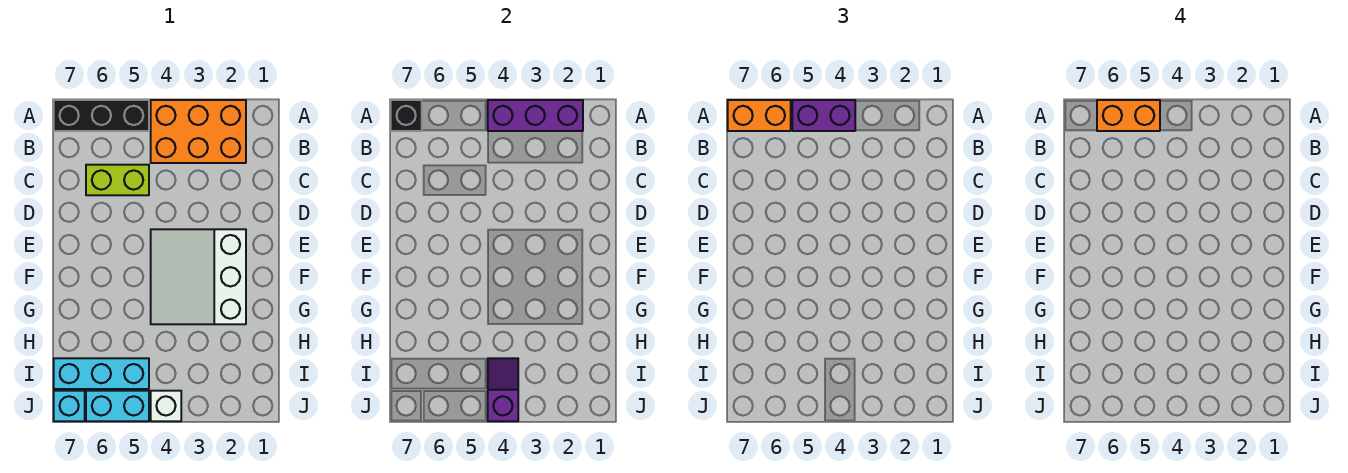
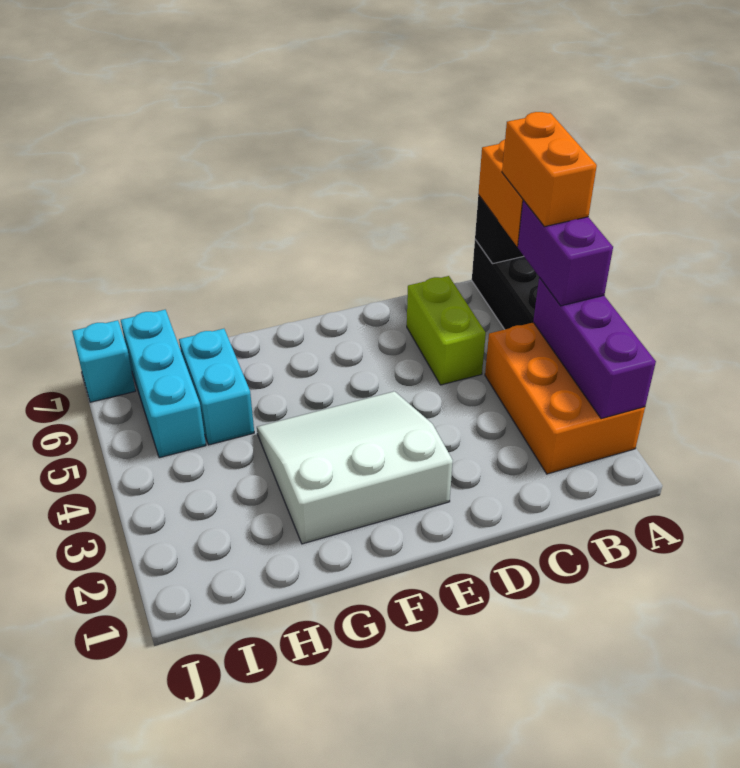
purple 1x2 slope [488,358,518,421] -> none
white 1x1 brick [151,391,181,421] -> none
cyan 1x2 brick [86,391,149,421] -> cyan 1x2 brick moved to [179,329,254,445]

